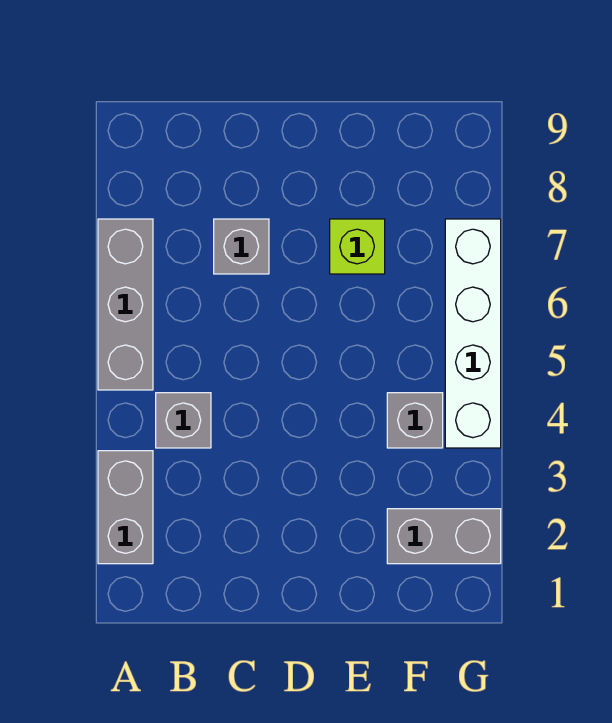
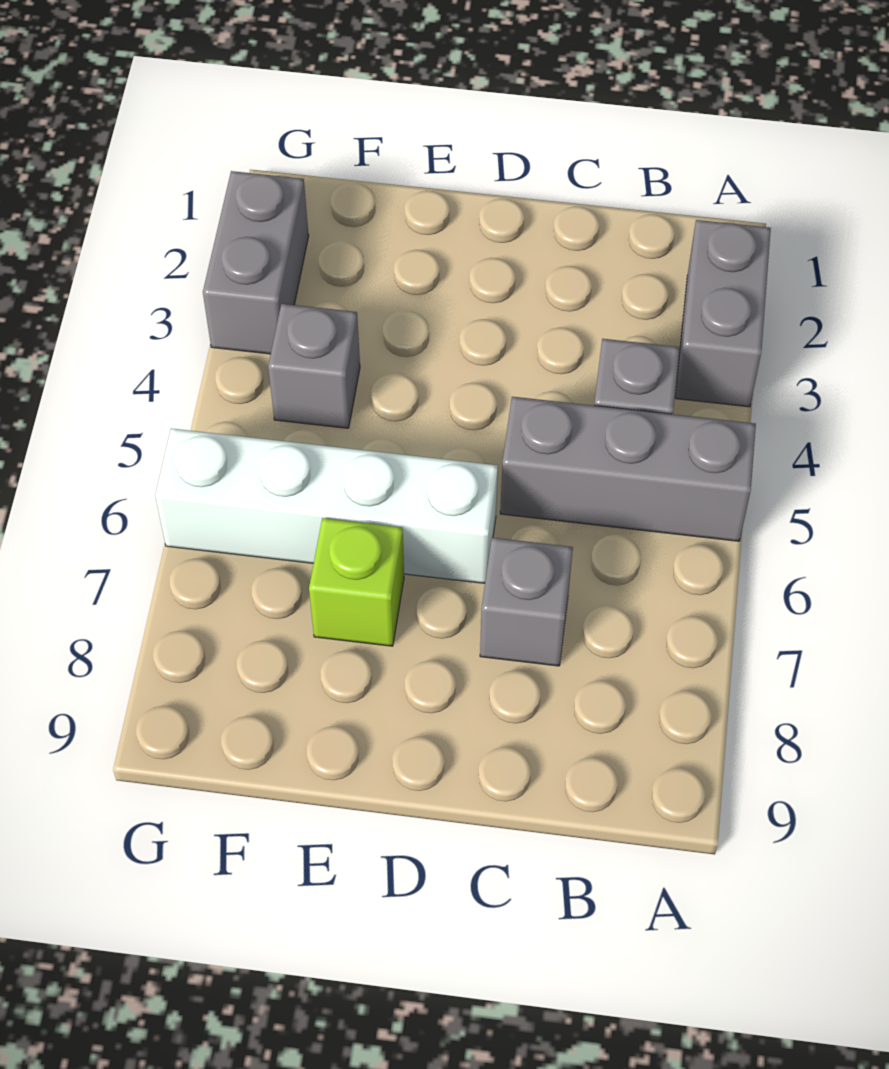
grey 1x3 brick [98,219,153,390] -> grey 1x3 brick turned to [500,397,756,541]
grey 1x2 brick [387,509,501,564] -> grey 1x2 brick turned to [203,171,309,354]
white 1x4 brick [445,219,501,448] -> white 1x4 brick turned to [155,428,498,583]

